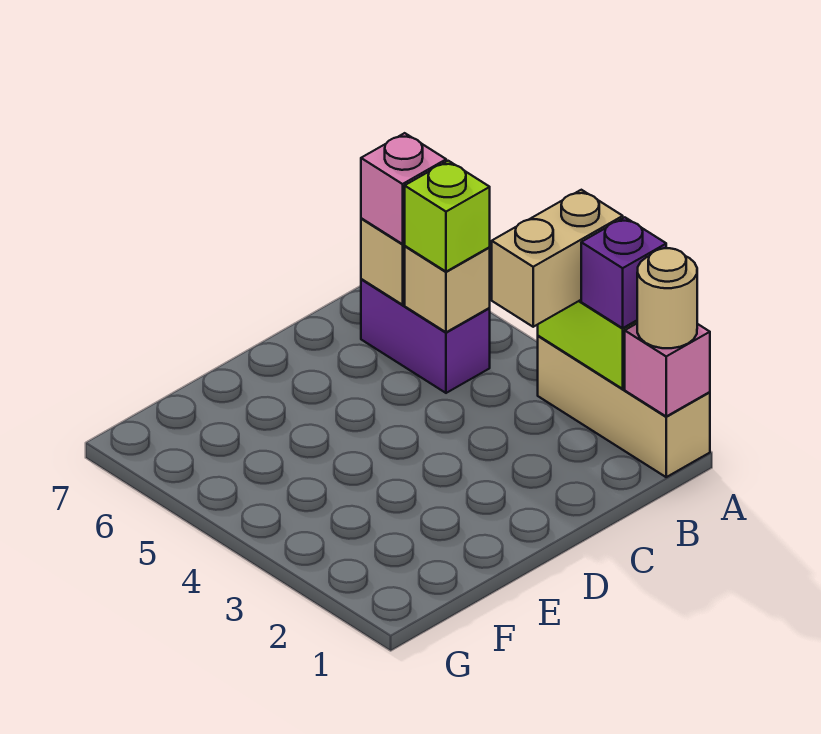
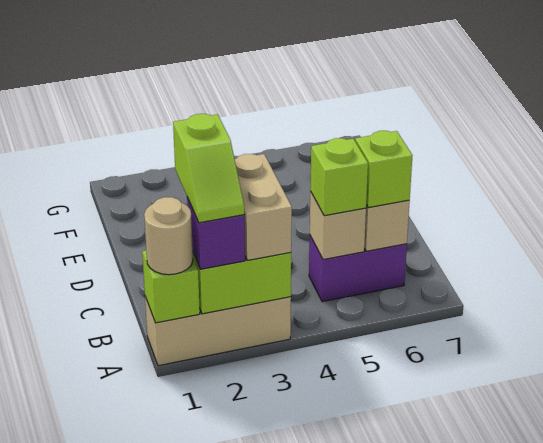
pink 1x1 brick [625,324,710,416] -> lime 1x1 brick [142,250,200,323]
none -> lime 1x2 slope [173,114,244,223]
pink 1x1 brick [361,133,446,244] -> lime 1x1 brick [355,131,413,208]

